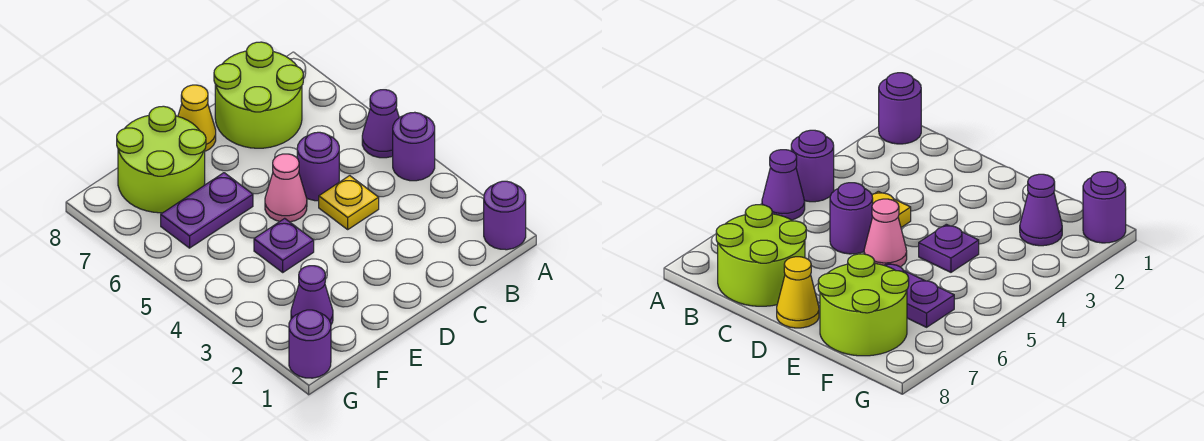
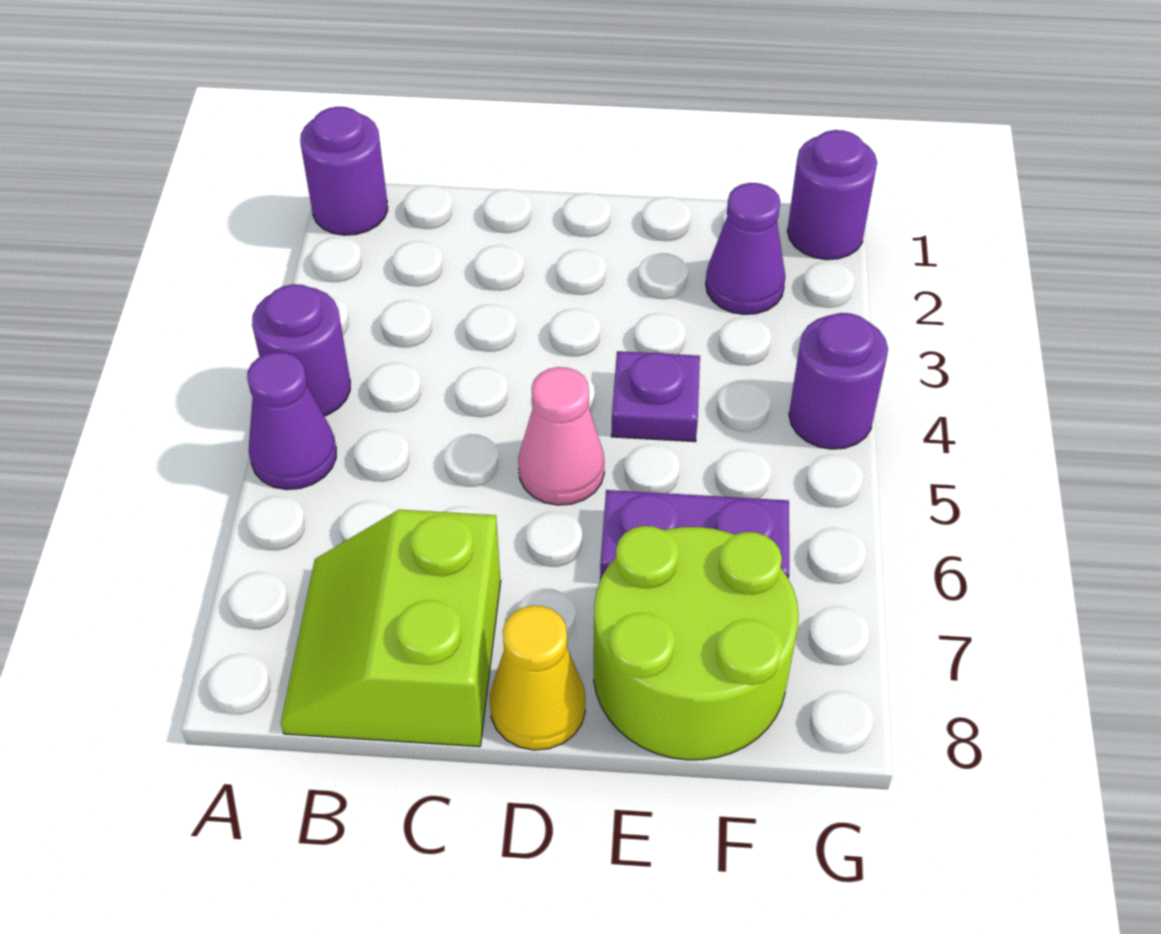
lime 2x2 round brick [214,42,303,148] -> lime 2x2 slope [281,510,501,747]
yellow 1x1 plate [319,176,379,229] -> none
purple 1x1 round brick [297,132,339,201] -> purple 1x1 round brick moved to [789,313,888,449]

